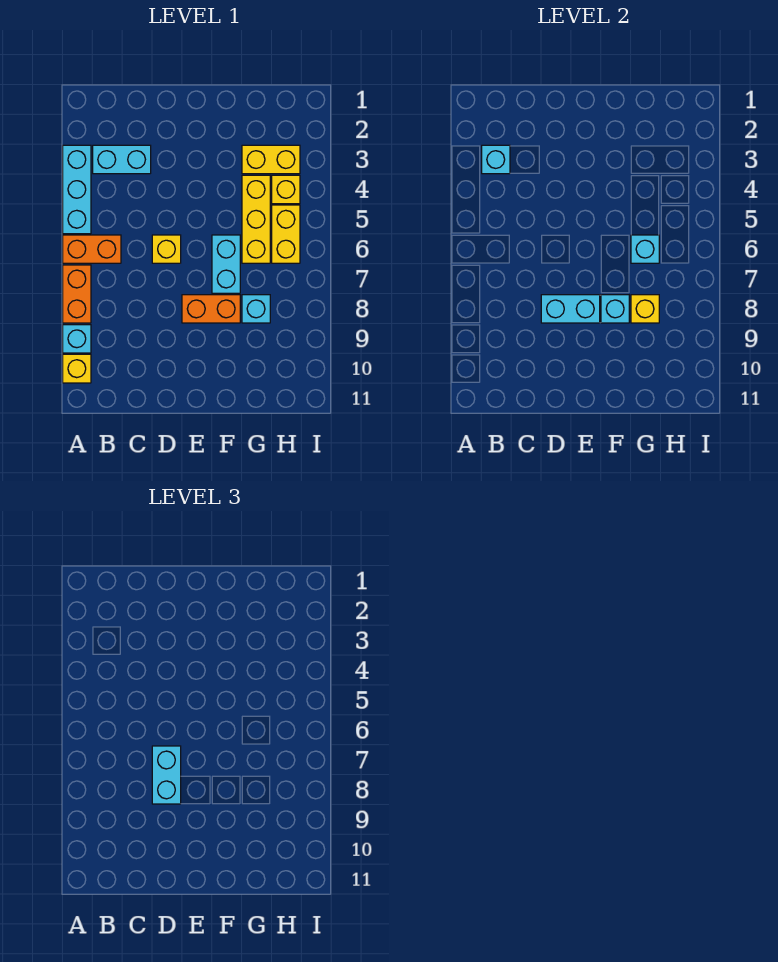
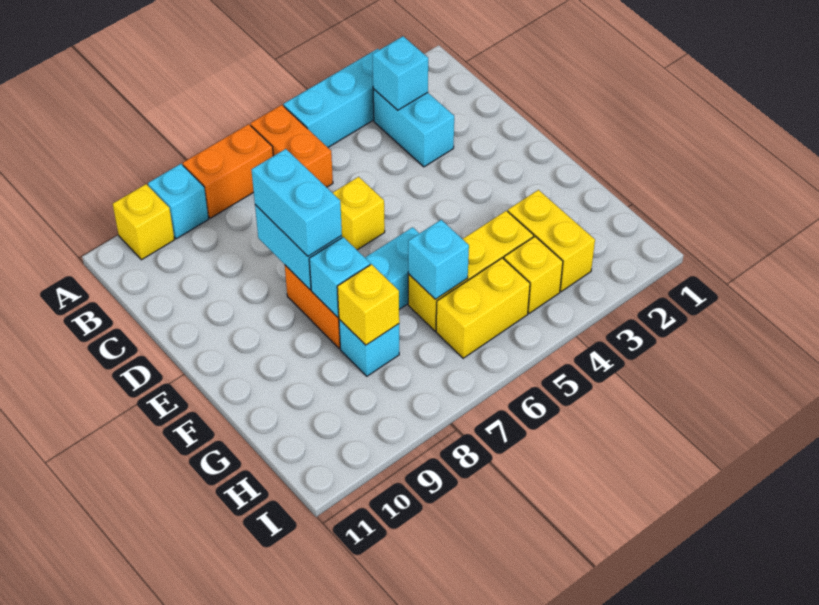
cyan 1x2 brick [152,746,181,804] -> cyan 1x2 brick turned to [251,149,342,256]

